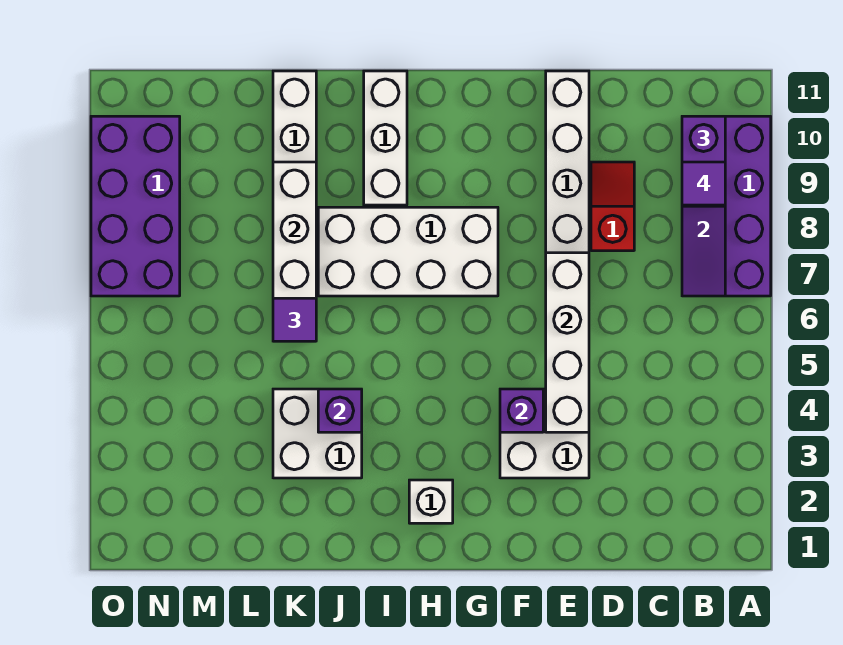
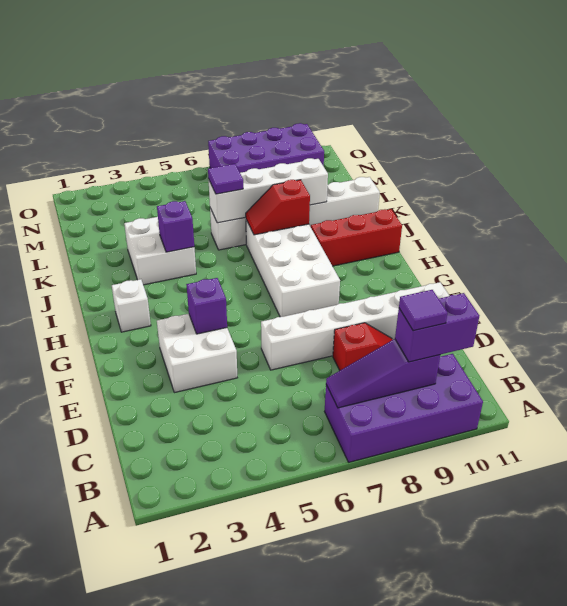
white 1x4 brick [546,253,589,432] -> none
white 1x3 brick [364,71,407,205] -> red 1x3 brick [311,209,402,266]
none -> red 1x2 slope [246,180,310,235]

